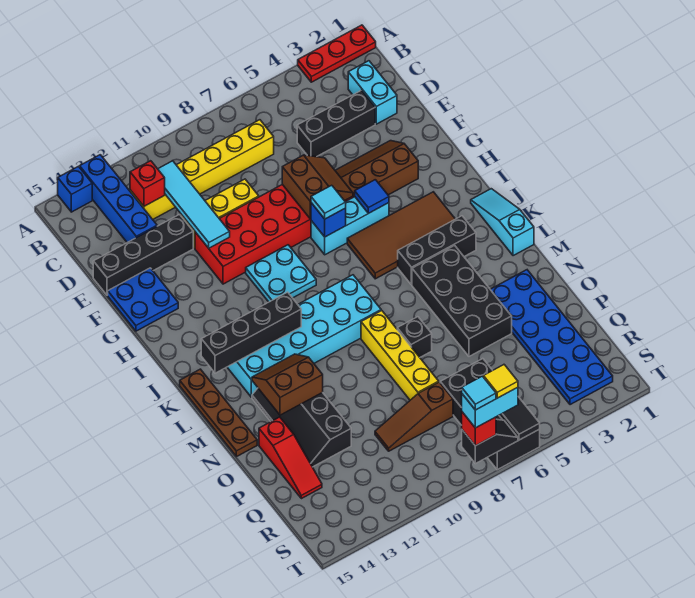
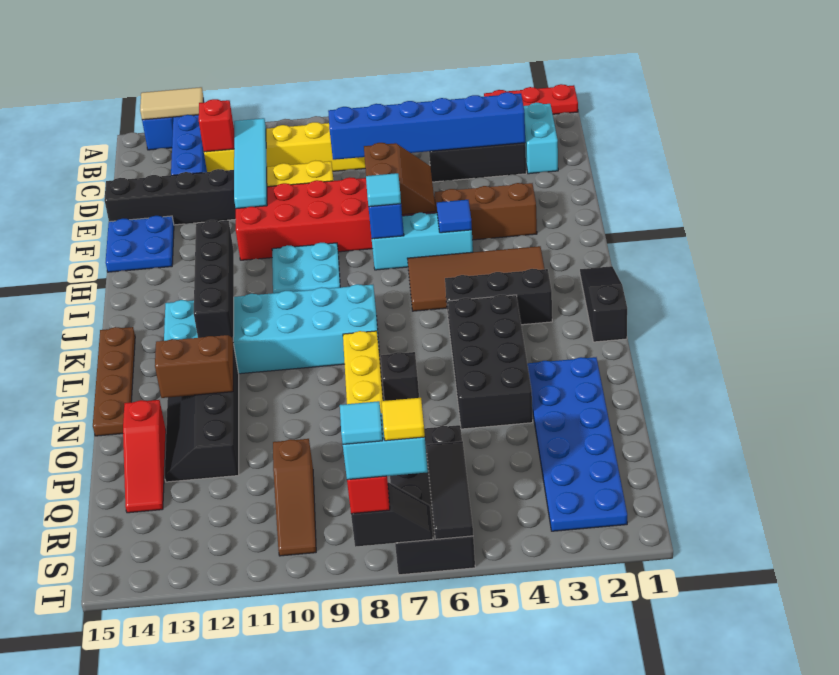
none -> tan 1x2 tile [140,87,203,120]
none -> blue 1x6 brick [328,92,525,160]
cyan 1x3 slope [471,189,534,256] -> black 1x3 slope [580,266,627,342]
black 1x4 brick [201,292,301,373] -> black 1x4 brick turned to [194,220,234,338]
brown 1x3 slope [375,382,453,451] -> brown 1x3 slope turned to [273,439,316,556]

